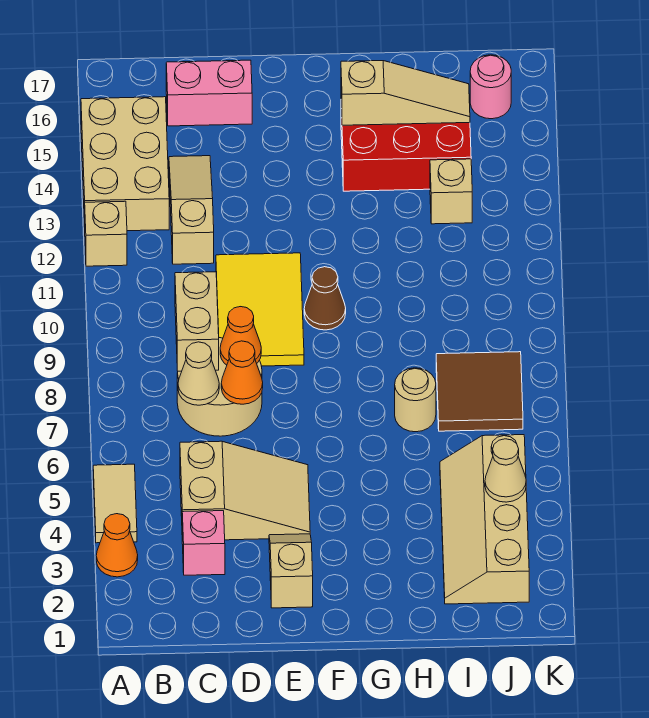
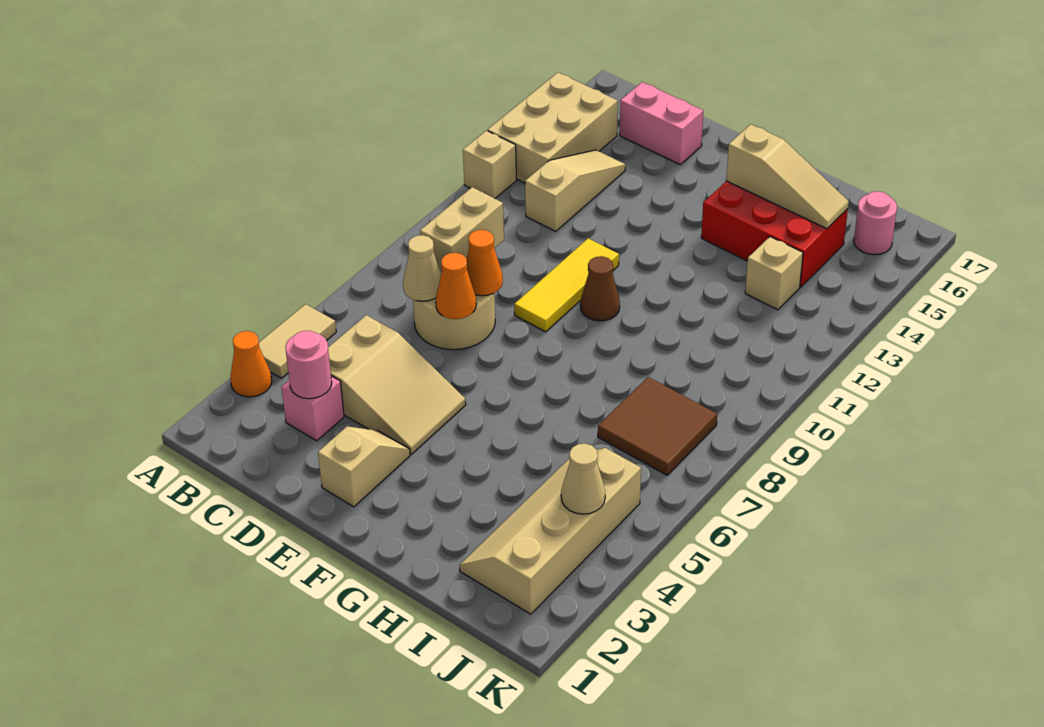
none -> pink 1x1 round brick [285,331,332,399]
yellow 2x3 tile [216,253,304,366] -> yellow 1x3 tile [514,238,619,332]
tan 1x1 round brick [395,368,436,432] -> none

